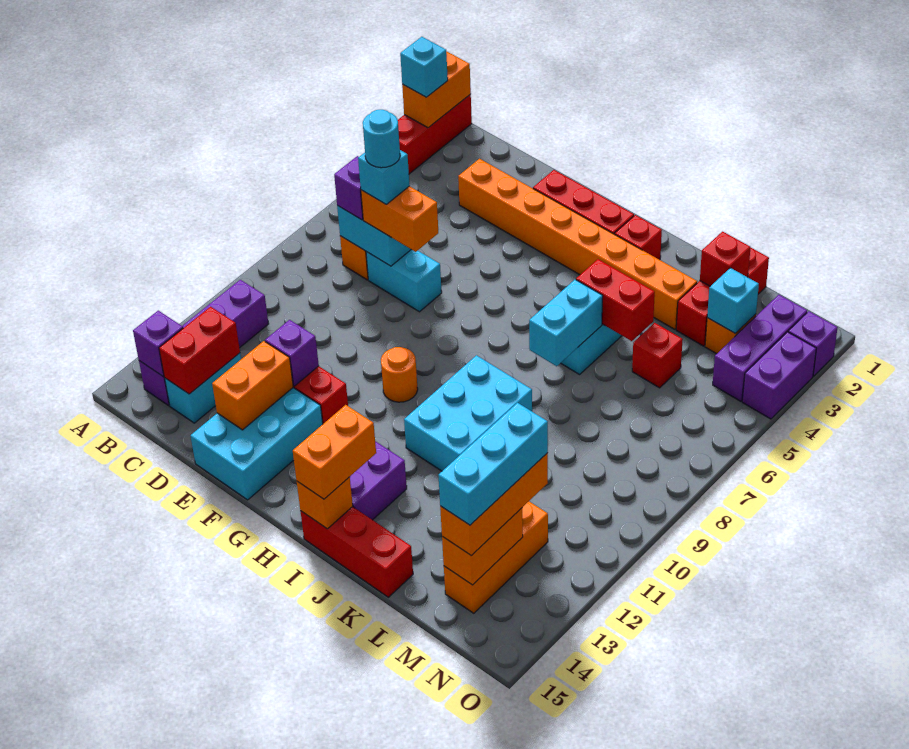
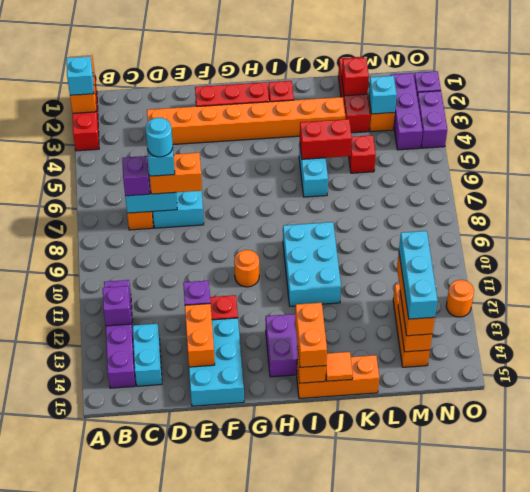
purple 1x1 brick [133,311,183,376] -> purple 1x1 brick moved to [103,286,131,326]
red 1x2 brick [159,307,240,394] -> none
red 1x3 brick [300,507,413,597] -> orange 1x3 brick [297,355,379,399]
cyan 1x2 brick [529,280,603,366] -> none
none -> orange 1x1 tile [326,352,353,381]
none -> orange 1x1 round brick [446,280,474,317]

